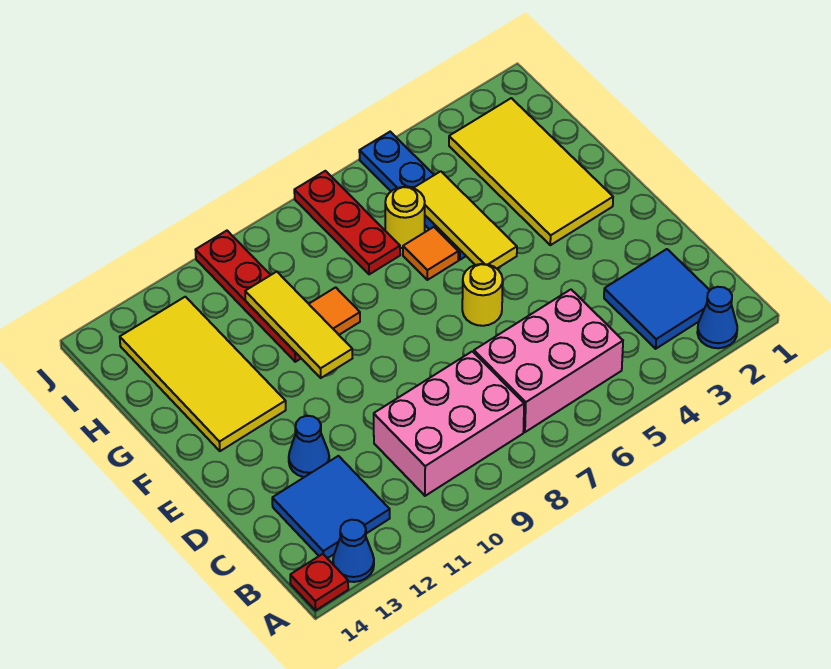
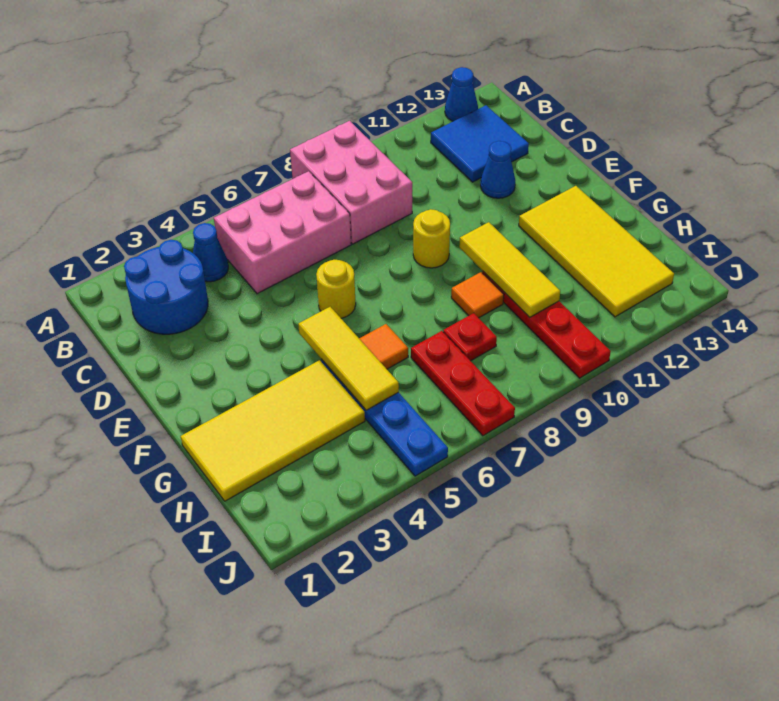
blue 1x1 cone [697,287,737,348] -> blue 1x1 cone moved to [193,223,228,282]
red 1x1 plate [290,554,348,610] -> red 1x1 plate moved to [443,313,497,361]
blue 2x2 tile [604,249,710,349] -> blue 2x2 round brick [124,240,208,334]
pink 2x3 brick [374,351,524,496] -> pink 2x3 brick turned to [290,121,412,244]
yellow 2x4 tile [449,98,613,245] -> yellow 2x4 tile turned to [181,360,365,501]
yellow 1x1 round brick [385,187,425,248] -> yellow 1x1 round brick moved to [413,209,450,268]

